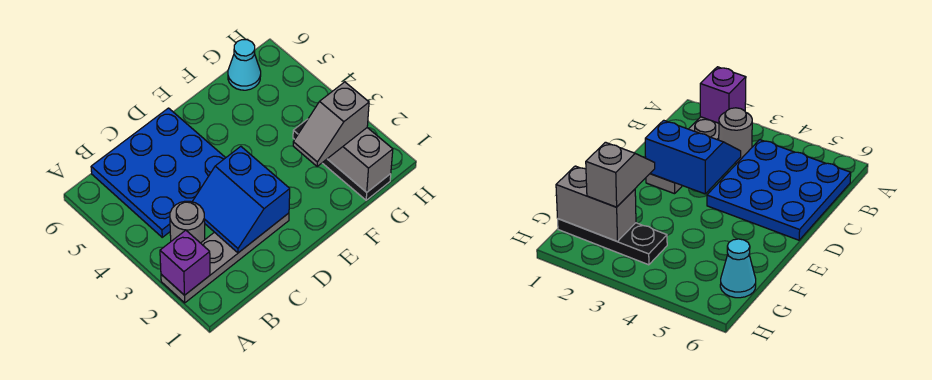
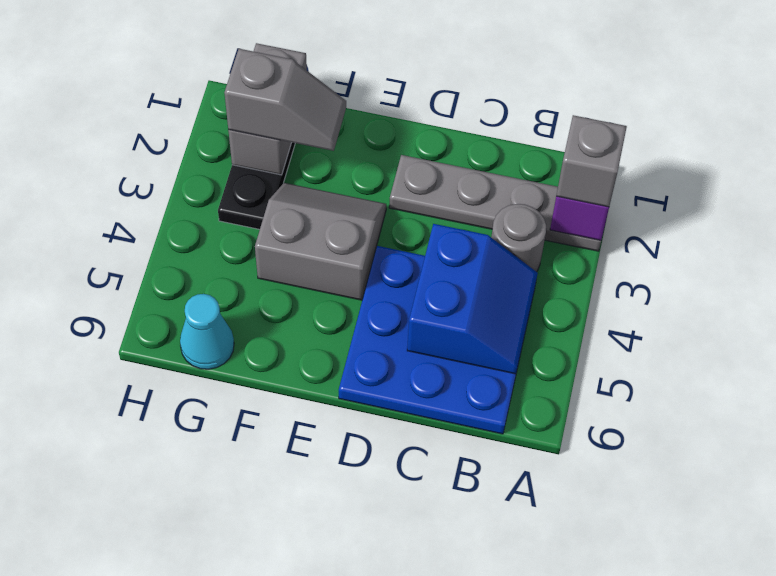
none -> grey 1x1 brick [556,115,627,207]
blue 2x2 slope [192,146,290,253] -> blue 2x2 slope moved to [407,224,538,374]
none -> grey 2x2 slope [255,183,386,300]

